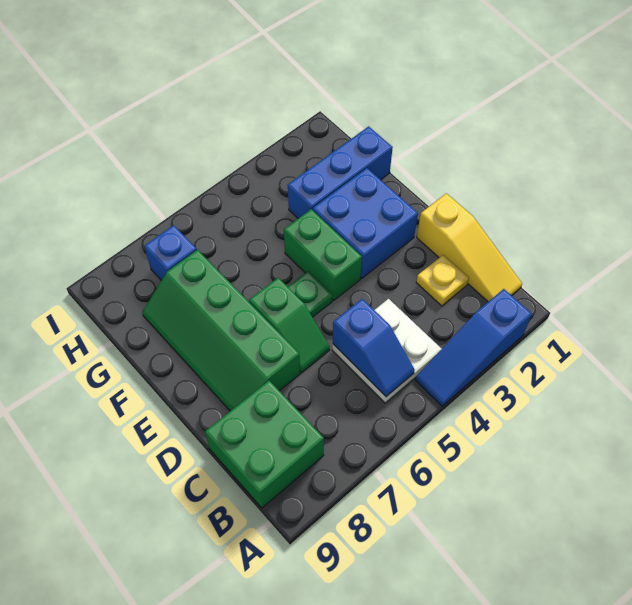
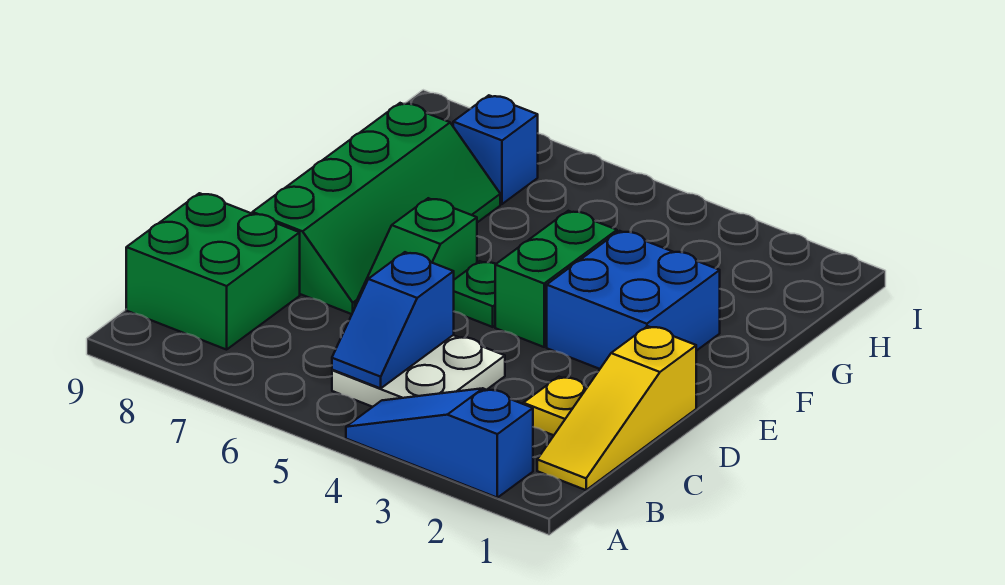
green 2x4 slope [142,250,300,411] -> green 2x4 slope turned to [252,103,500,314]
blue 1x3 brick [288,126,393,218] -> none

